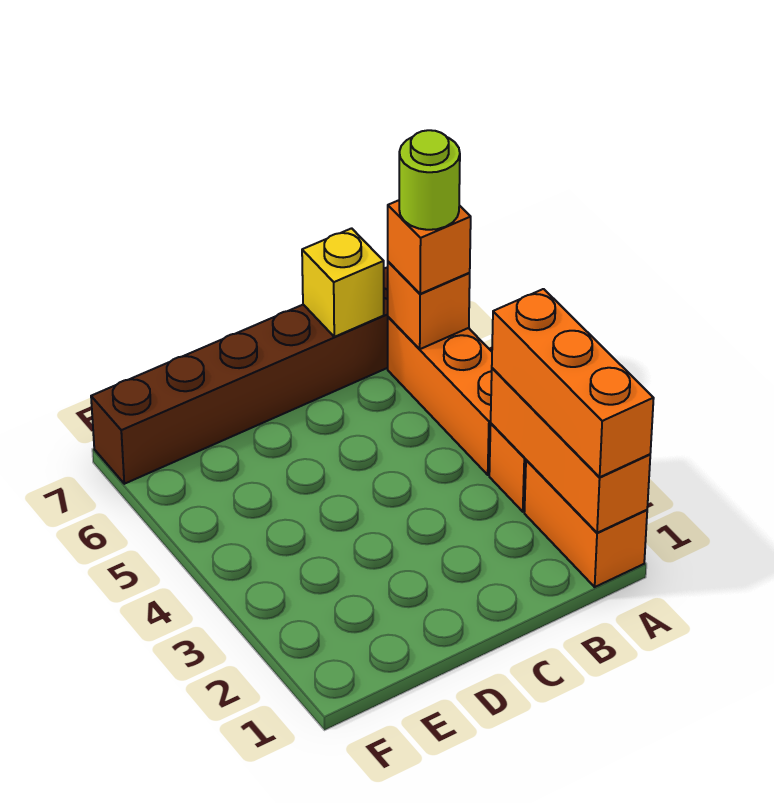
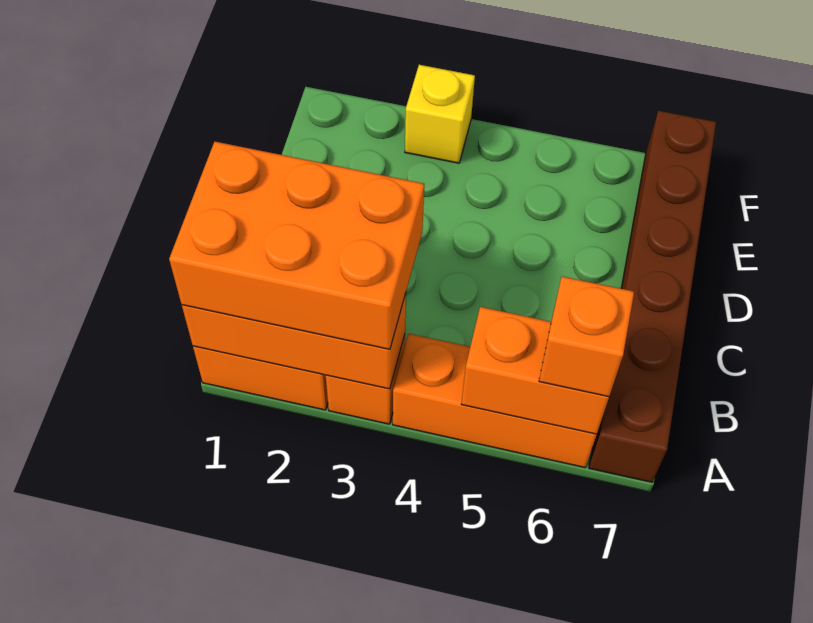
orange 1x3 brick [492,289,654,477] -> orange 2x3 brick [169,142,424,349]
orange 1x1 brick [388,262,470,349] -> orange 1x2 brick [461,307,609,434]
lime 1x1 round brick [399,130,460,230] -> none
yellow 1x1 brick [302,228,384,337] -> yellow 1x1 brick moved to [405,65,475,163]

